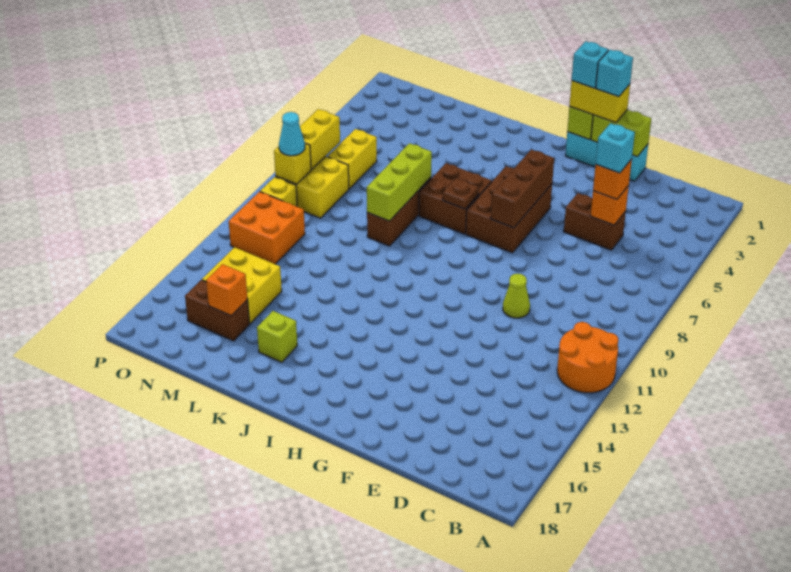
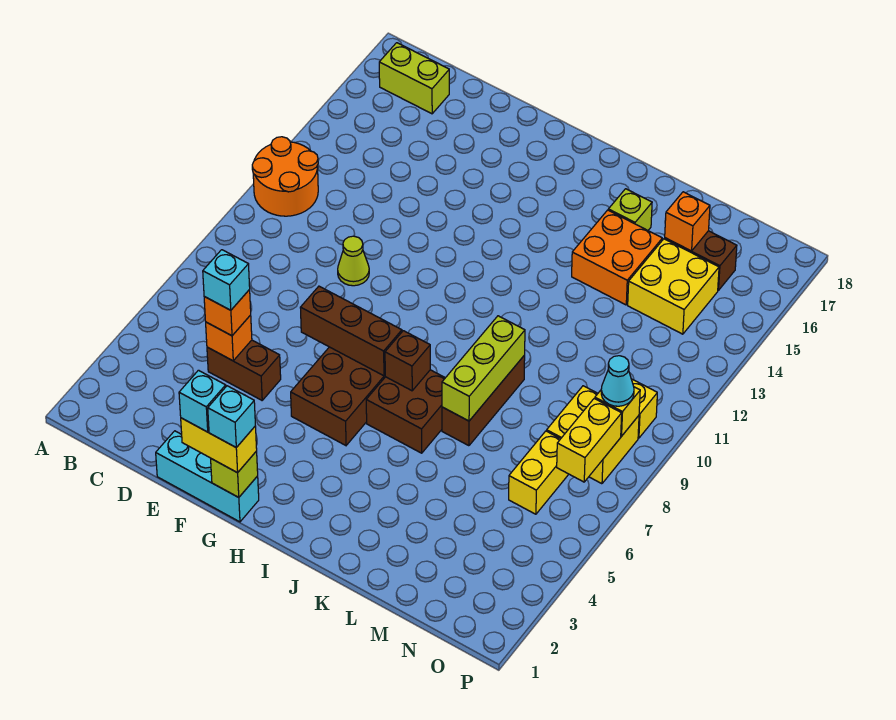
lime 1x2 brick [591,110,651,157] -> lime 1x2 brick moved to [379,43,449,114]
brown 1x3 brick [491,150,554,228] -> brown 1x3 brick turned to [300,286,402,376]
brown 1x1 plate [443,178,479,209] -> brown 1x1 brick [385,331,430,391]
orange 2x2 brick [229,192,305,264] -> orange 2x2 brick moved to [572,210,662,305]

